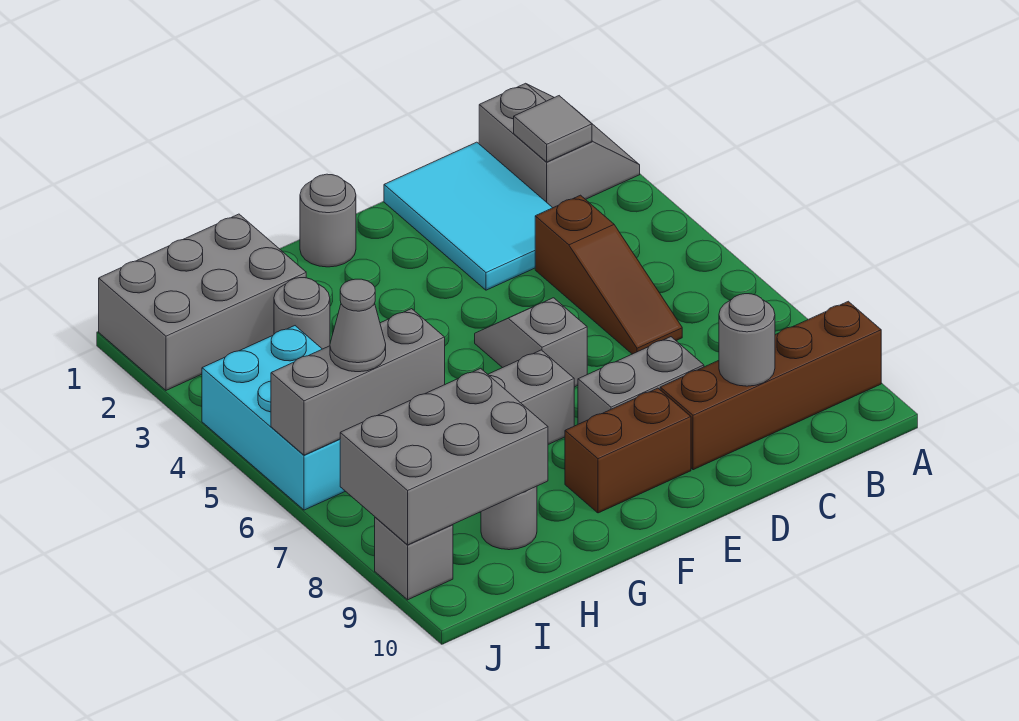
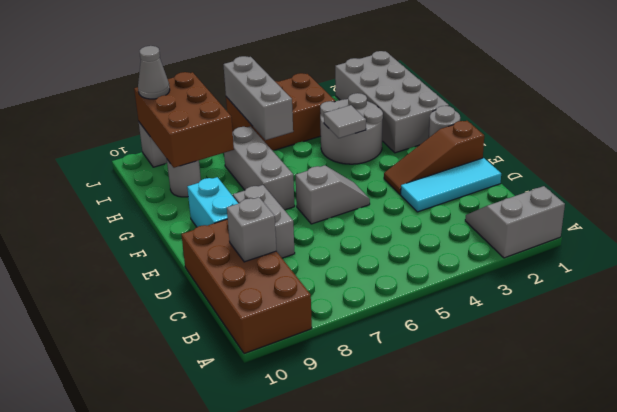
grey 2x2 slope [479,83,640,208] -> grey 2x2 slope turned to [465,186,565,258]
brown 1x4 brick [660,301,881,470] -> brown 2x4 brick [182,219,312,354]
grey 1x1 tile [514,96,592,162] -> grey 1x1 tile moved to [324,105,366,138]
cyan 2x3 tile [384,142,552,290] -> cyan 1x3 tile [401,158,501,212]
brown 1x3 slope [535,195,682,354] -> brown 1x3 slope moved to [384,121,484,194]
grey 1x1 round brick [719,294,775,386] -> grey 1x1 brick [227,197,277,262]
brown 1x2 brick [565,388,691,513] -> cyan 1x2 brick [187,177,238,227]
grey 2x3 brick [99,214,306,390] -> grey 2x4 brick [335,51,449,153]
grey 1x1 round brick [274,278,330,349] -> grey 2x2 round brick [320,93,383,164]
grey 2x3 brick [340,368,548,545] -> brown 2x3 brick [134,72,234,168]
cyan 2x3 brick [202,326,345,510] -> brown 2x3 brick [226,73,335,150]
grey 1x1 cone [330,279,386,372] -> grey 1x1 cone moved to [138,46,170,99]

